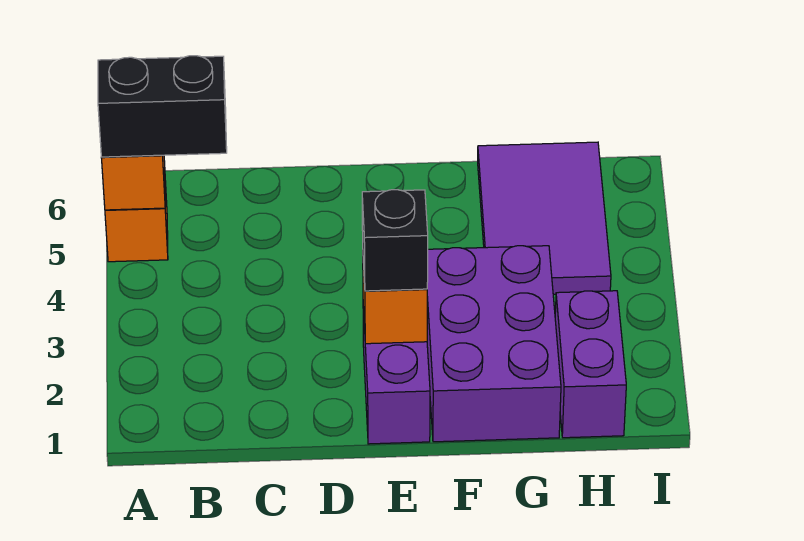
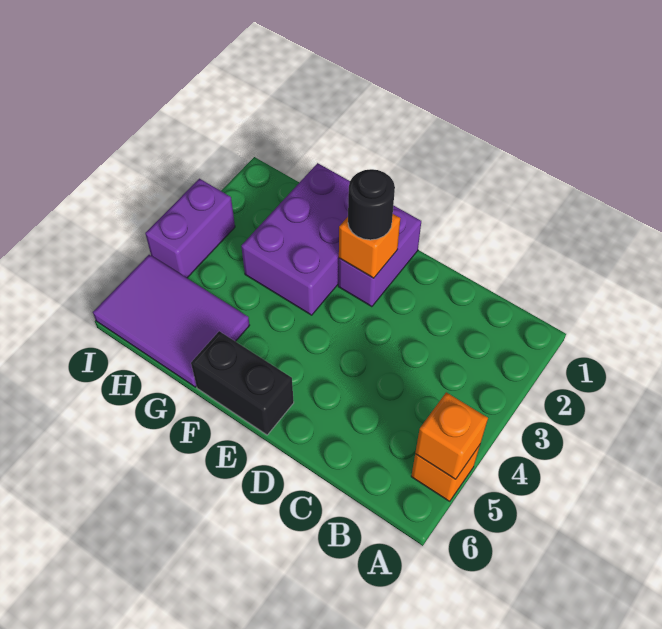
black 1x2 brick [98,56,227,157] -> black 1x2 brick moved to [191,331,294,435]
black 1x1 brick [362,190,428,291] -> black 1x1 round brick [348,169,395,240]
purple 2x3 tile [478,142,611,294] -> purple 2x3 tile turned to [93,255,250,387]
purple 1x2 brick [555,291,626,438] -> purple 1x2 brick moved to [145,179,235,278]

